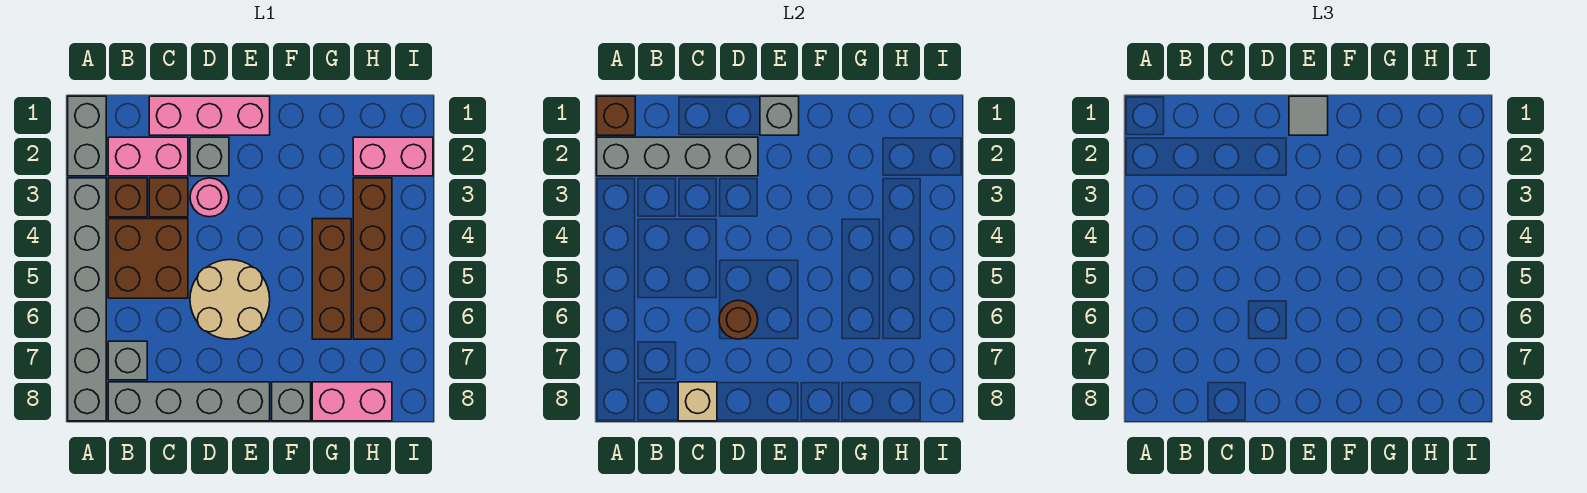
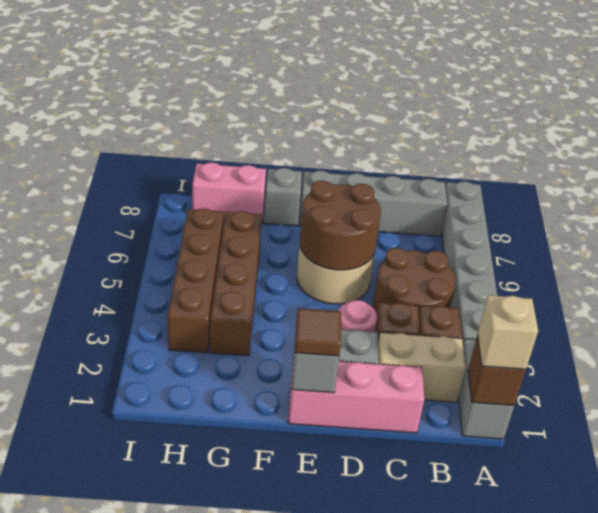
grey 1x4 brick [597,137,758,176] -> none
pink 1x2 brick [108,137,188,176] -> tan 1x2 brick [378,333,466,402]
brown 2x2 brick [108,219,188,298] -> brown 2x2 round brick [373,248,456,313]
grey 1x1 brick [108,341,147,380] -> none
tan 1x1 brick [678,382,717,421] -> tan 1x1 brick moved to [478,295,538,369]
brown 1x1 round brick [719,300,758,339] -> brown 2x2 round brick [300,181,381,270]
grey 1x1 tile [1289,96,1328,135] -> brown 1x1 tile [295,308,341,356]
brown 1x3 brick [312,219,351,339] -> brown 1x4 brick [210,211,261,356]
pink 1x2 brick [353,137,433,176] -> none

